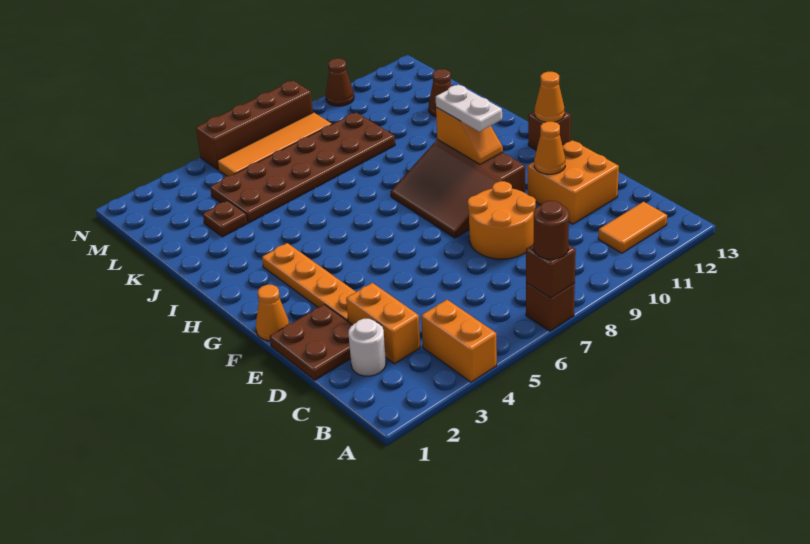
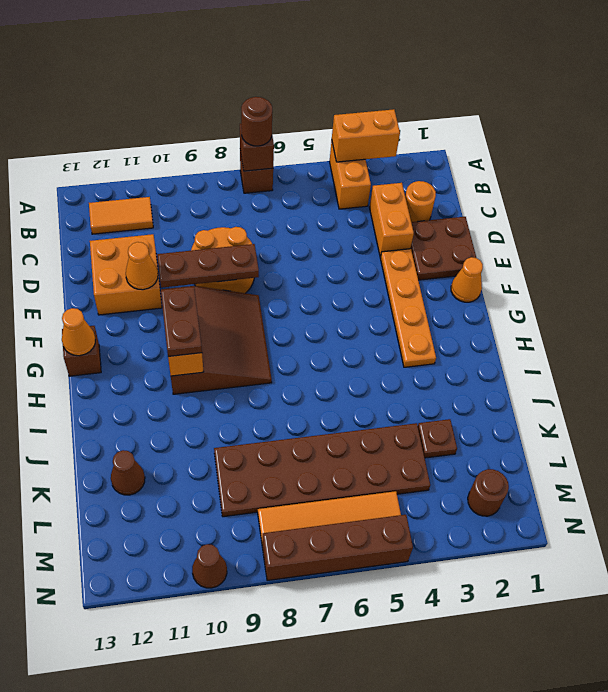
none -> orange 1x2 brick [332,109,400,162]
white 1x1 round brick [348,319,386,376] -> orange 1x1 round brick [405,181,436,222]
none -> brown 1x3 plate [157,244,259,288]
white 1x2 plate [436,85,502,132] -> brown 1x2 plate [161,286,202,356]
none -> brown 1x1 round brick [468,469,509,516]

